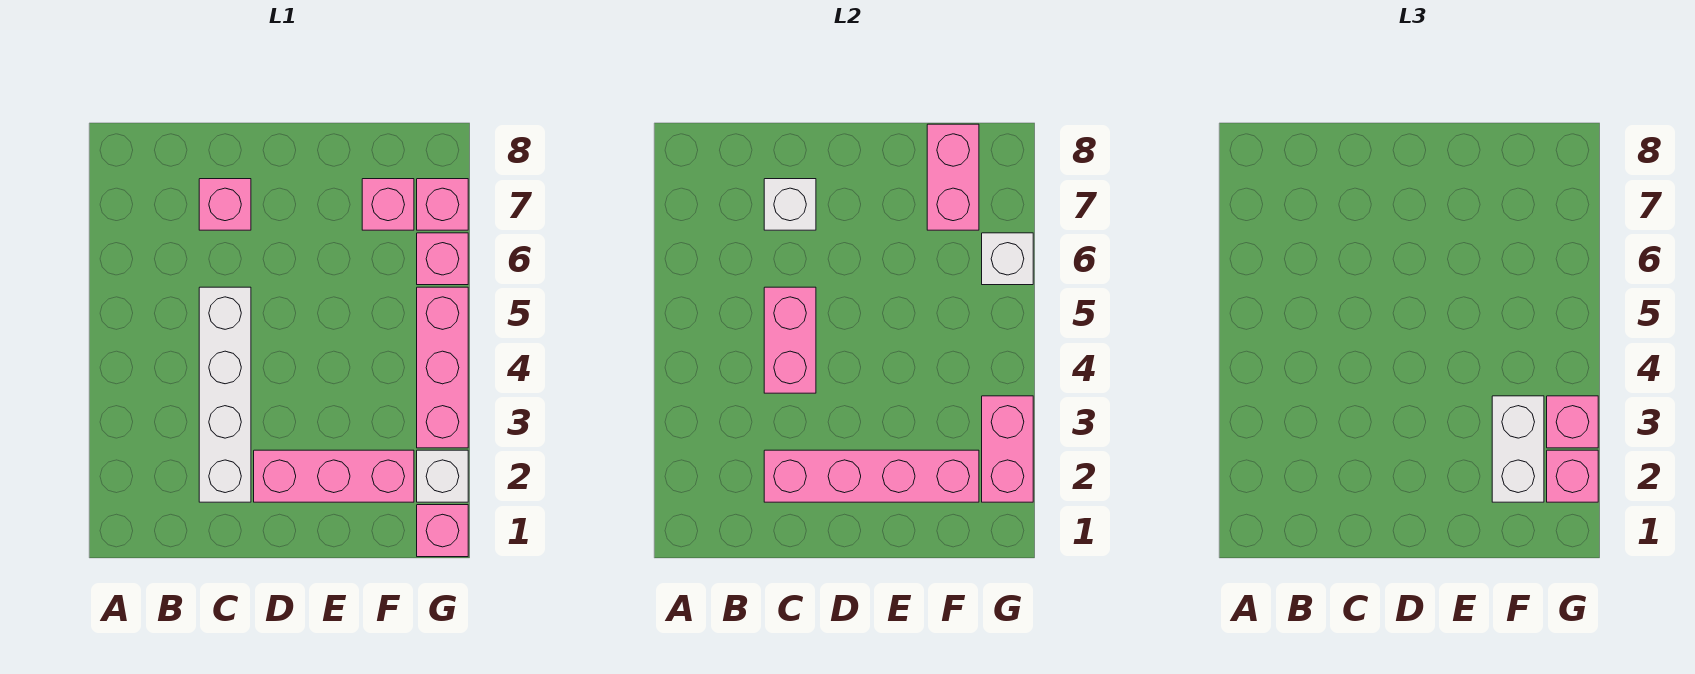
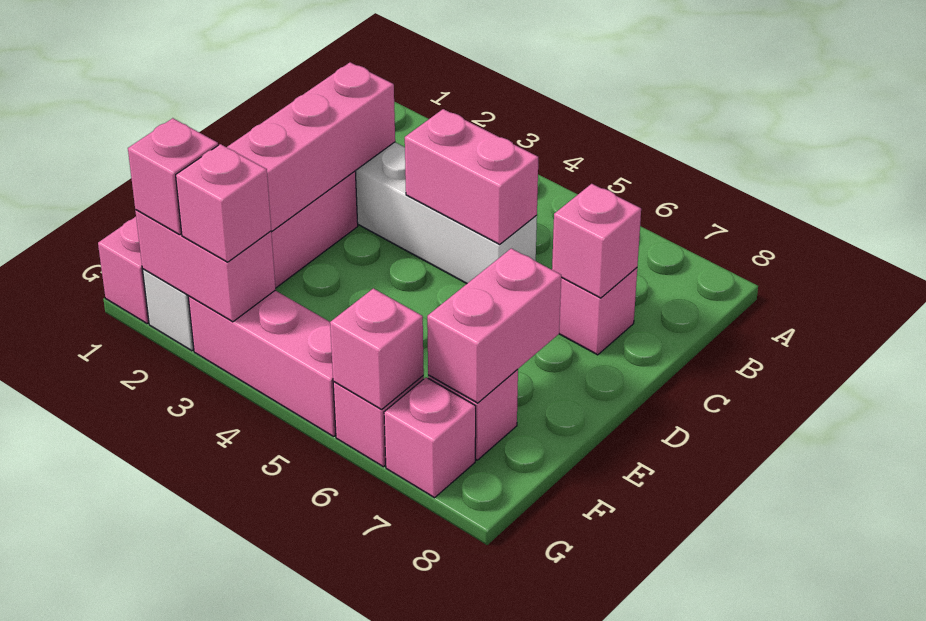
white 1x1 brick [764,179,816,230] -> pink 1x1 brick [552,184,641,298]
white 1x2 brick [1492,396,1544,502] -> none
pink 1x2 brick [927,124,979,230] -> pink 1x2 brick turned to [427,248,561,403]
white 1x1 brick [982,233,1033,285] -> pink 1x1 brick [330,288,424,410]

